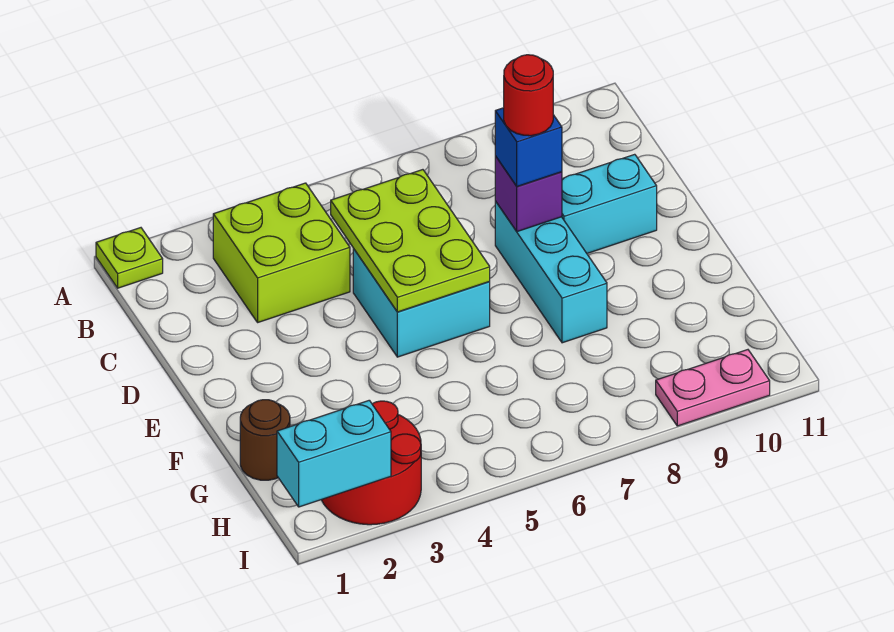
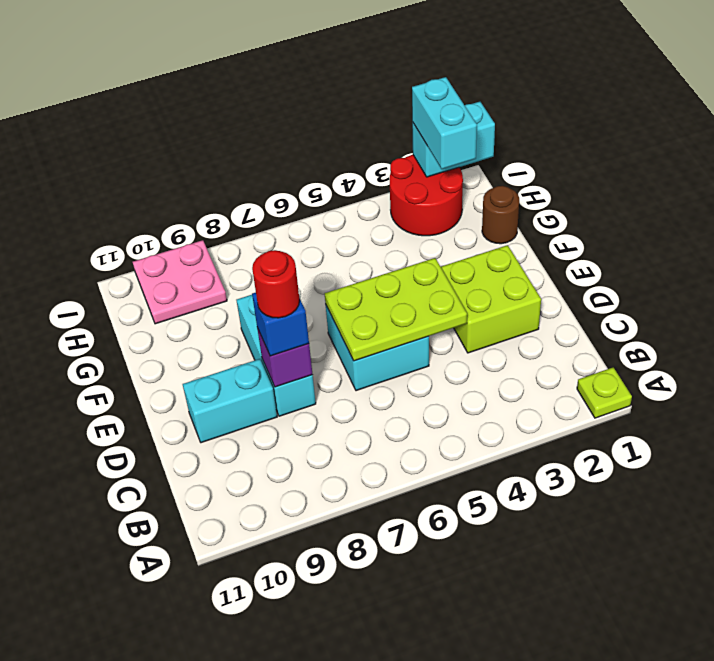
lime 2x2 brick [213,183,350,322] -> lime 2x2 brick moved to [441,245,541,353]
lime 2x3 plate [331,170,490,312] -> lime 2x3 plate turned to [325,258,467,361]
none -> cyan 1x2 brick [412,77,477,169]
pink 1x2 plate [656,350,770,426] -> pink 2x2 plate [133,240,227,324]

